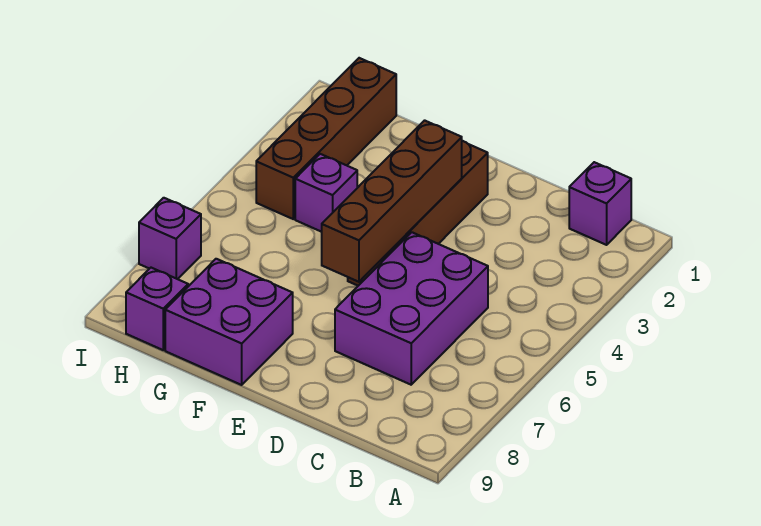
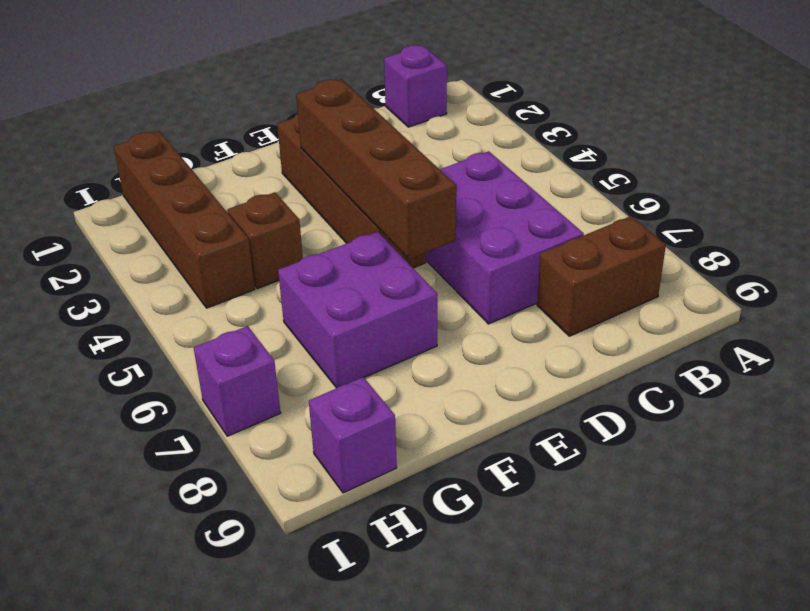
none -> brown 1x2 brick [537,216,666,336]
purple 2x2 brick [165,259,293,385] -> purple 2x2 brick moved to [278,232,437,388]
purple 1x1 brick [295,154,357,232] -> brown 1x1 brick [228,192,303,289]

